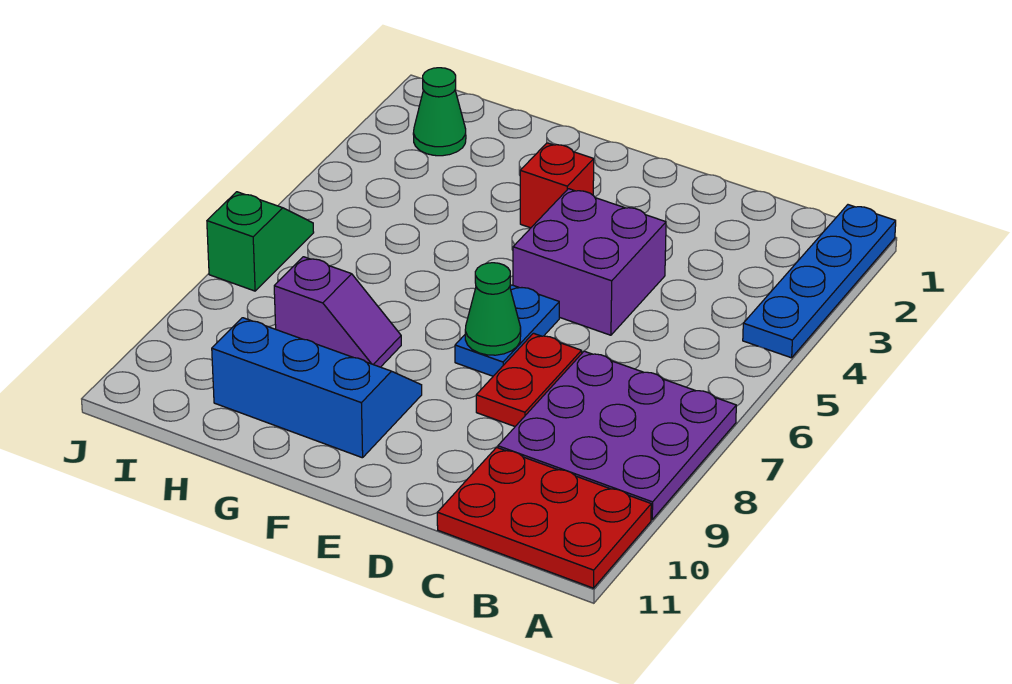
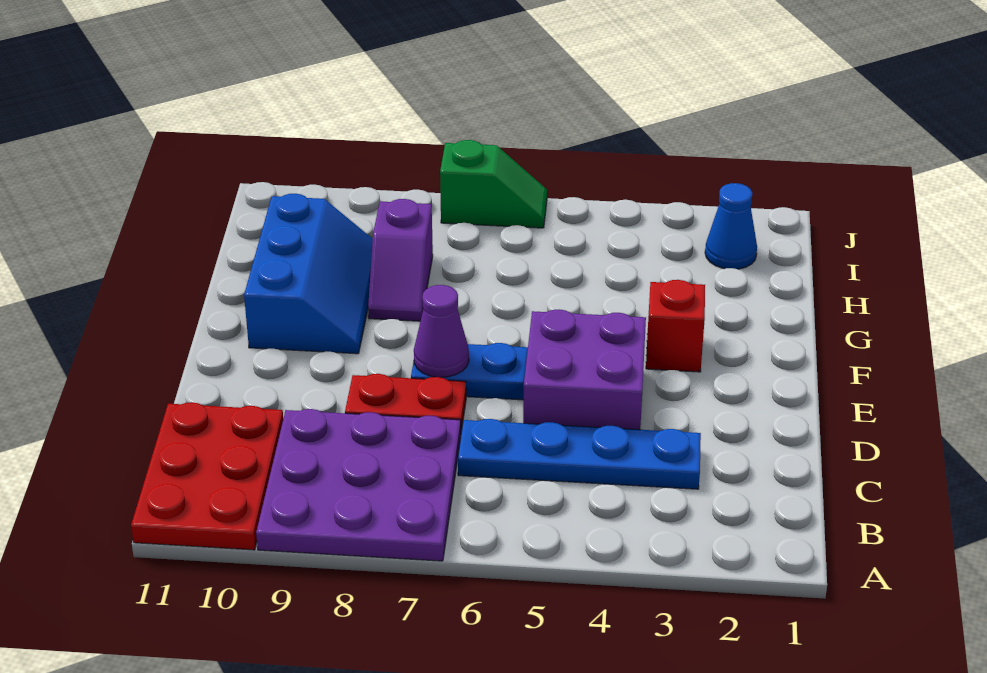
blue 1x4 plate [743,205,896,358] -> blue 1x4 plate moved to [458,419,701,489]
green 1x1 cone [465,263,521,355] -> purple 1x1 cone [414,285,469,377]
green 1x1 cone [413,68,466,156] -> blue 1x1 cone [705,183,757,269]

